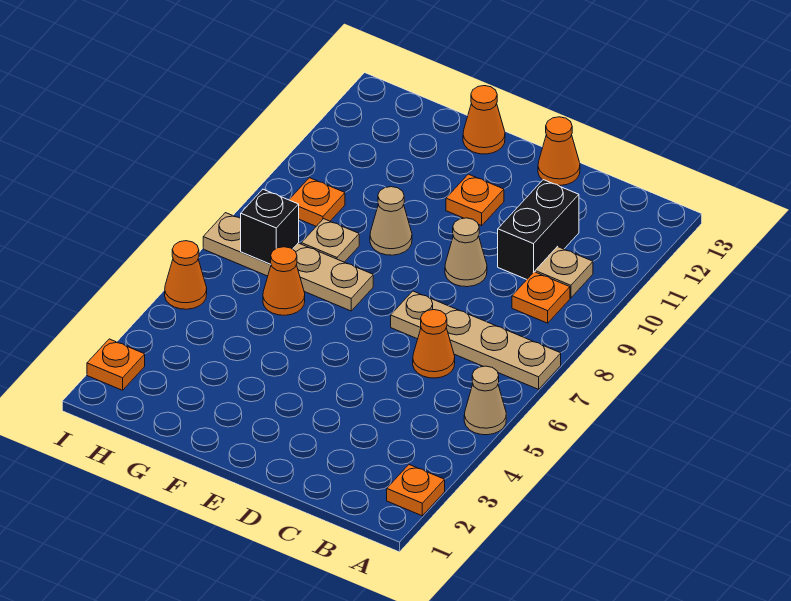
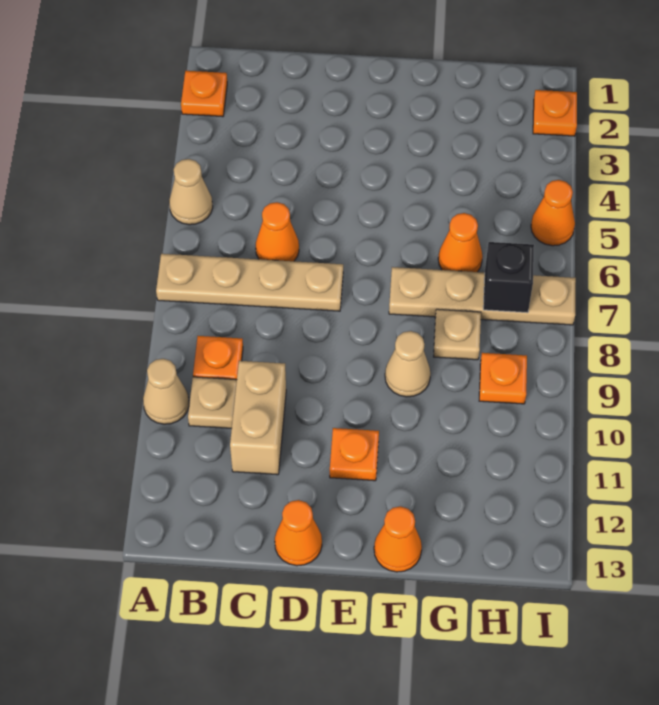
black 1x2 brick [498,180,579,279] -> tan 1x2 brick [230,361,286,475]
tan 1x1 cone [445,218,487,287] -> tan 1x1 cone moved to [143,359,189,424]

